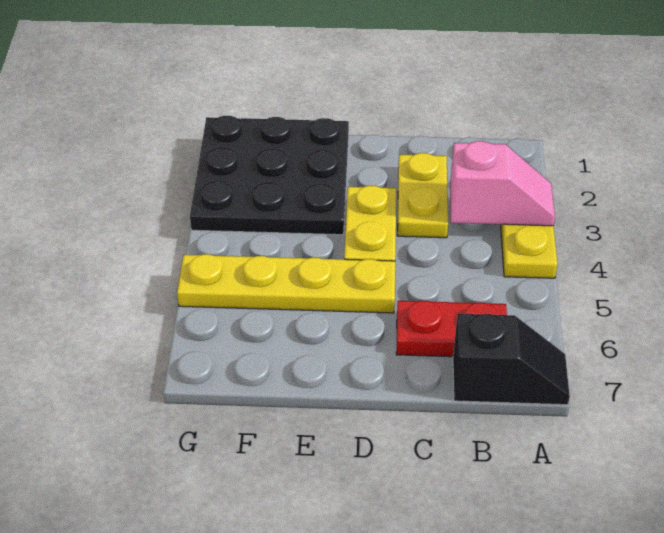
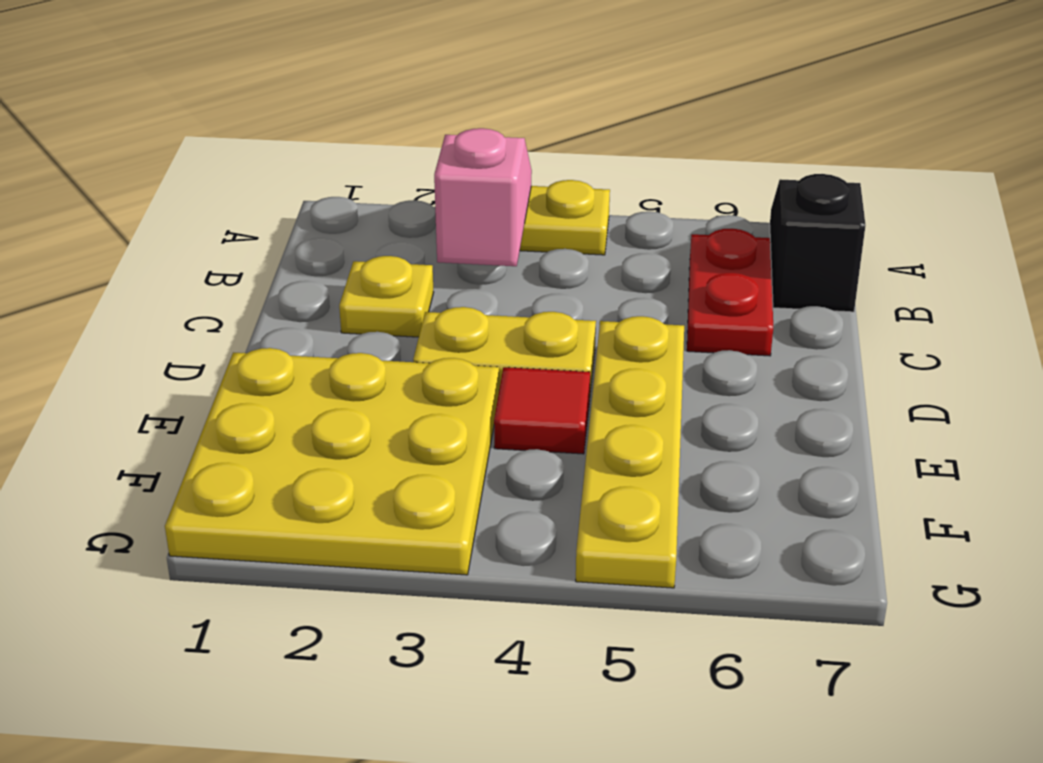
yellow 1x2 plate [398,153,448,238] -> yellow 1x1 plate [339,256,434,337]
black 3x3 plate [190,116,349,235] -> yellow 3x3 plate [165,348,499,575]
none -> red 1x1 tile [494,367,590,454]

